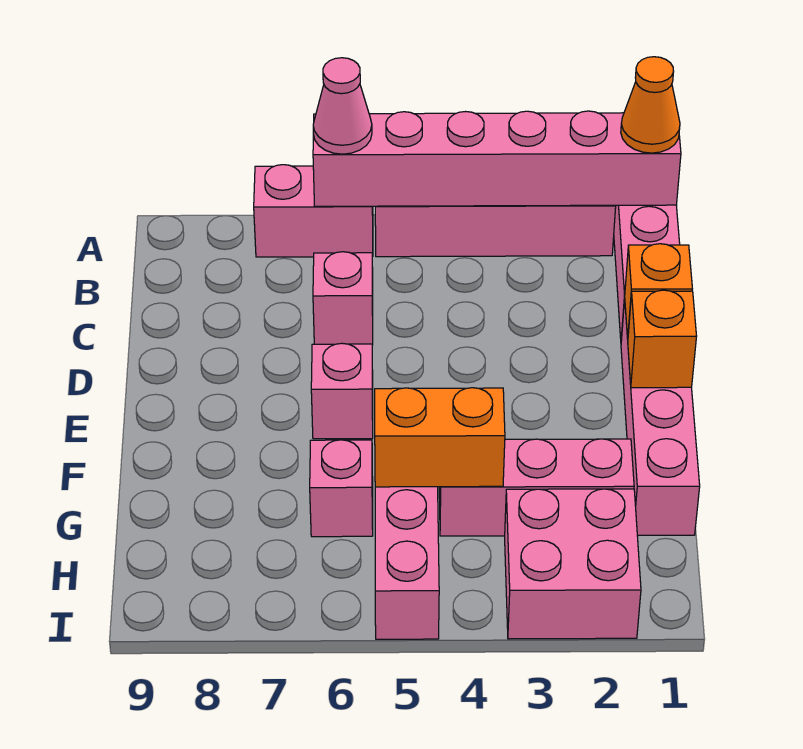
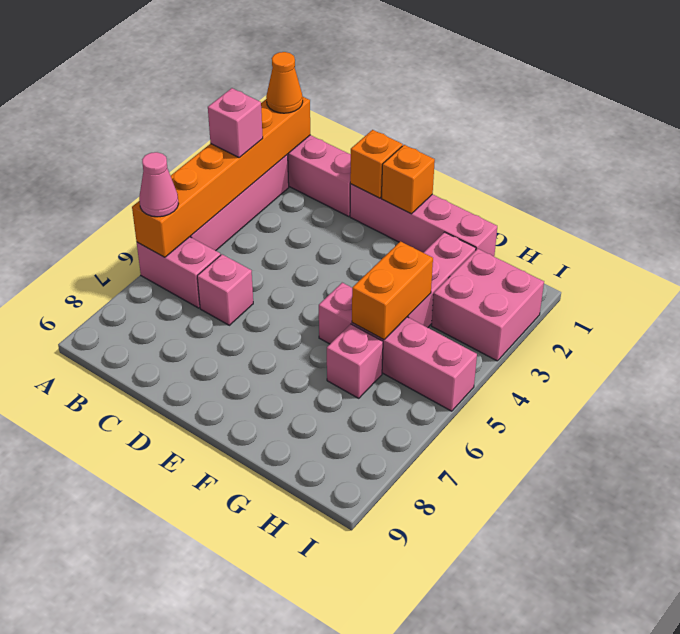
pink 1x6 brick [313,111,681,207] -> orange 1x6 brick [132,97,310,257]
pink 1x2 brick [254,165,373,257] -> pink 1x2 brick turned to [137,237,221,308]
pink 1x1 brick [311,343,373,439] -> pink 1x1 brick moved to [208,88,263,158]

